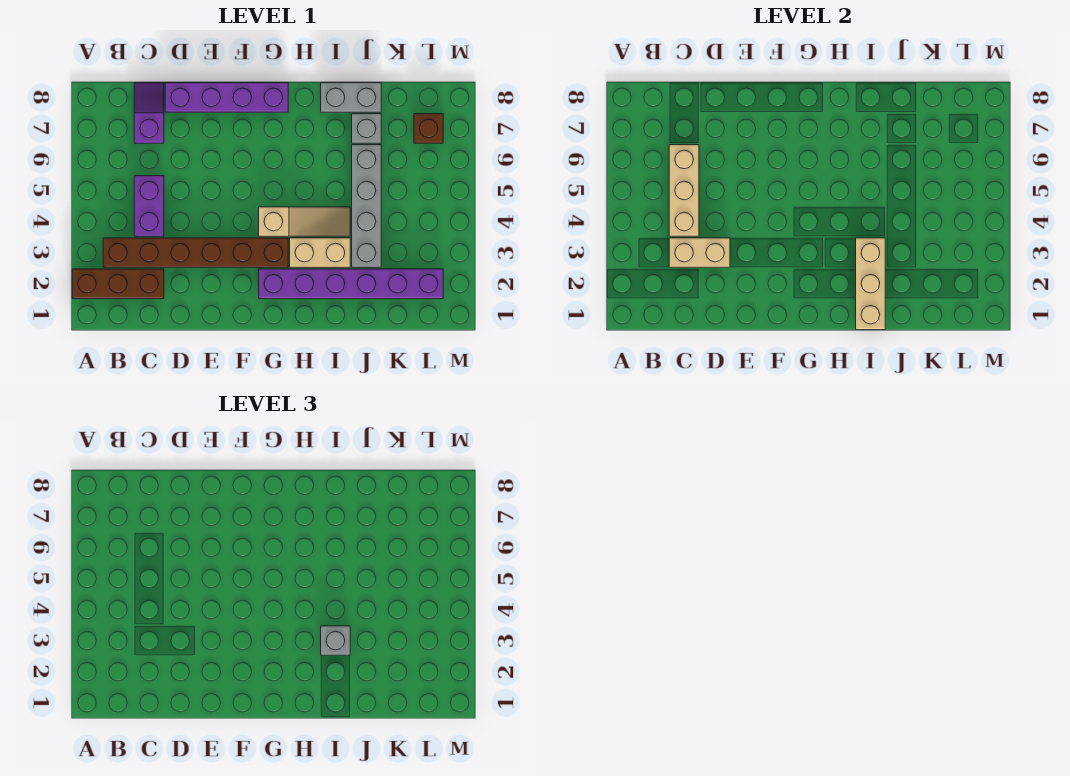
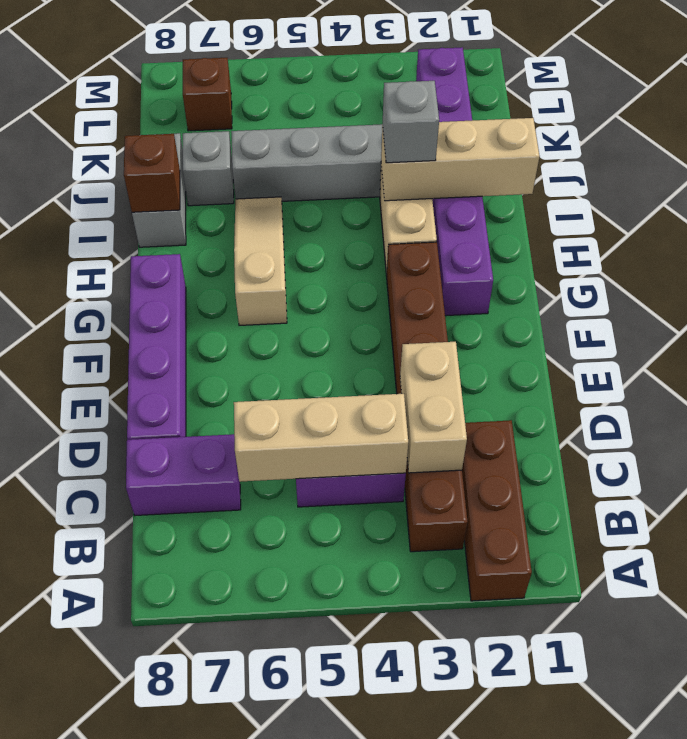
purple 1x2 slope [134,83,164,143] -> purple 1x2 brick [126,434,241,515]
tan 1x3 slope [259,207,350,236] -> tan 1x3 slope moved to [234,197,287,325]
none -> brown 1x1 brick [124,134,180,212]

